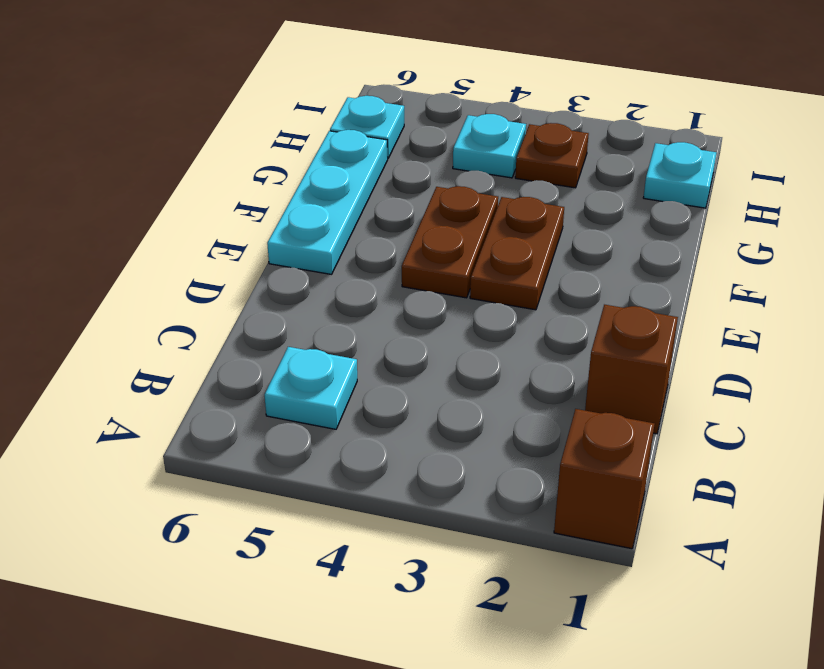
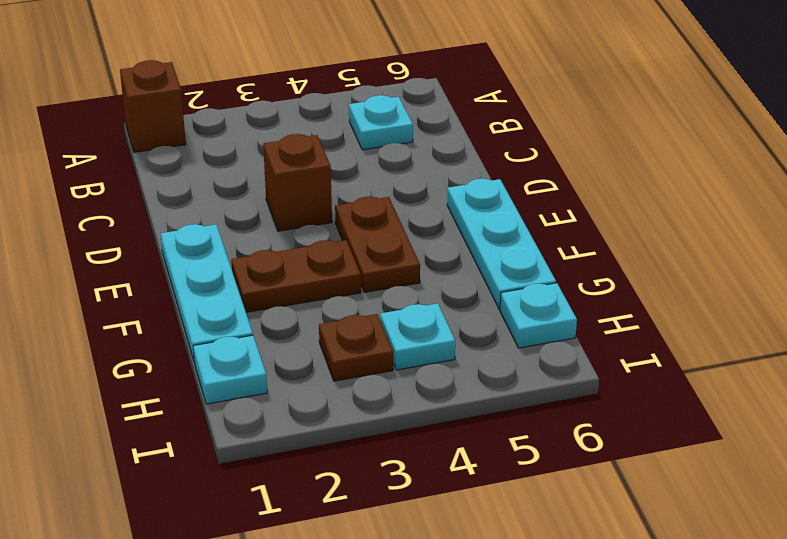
brown 1x1 brick [585,305,678,434] -> brown 1x1 brick moved to [263,134,332,231]
none -> cyan 1x3 plate [161,224,253,363]
brown 1x2 plate [470,197,564,310] -> brown 1x2 plate turned to [231,240,361,312]

